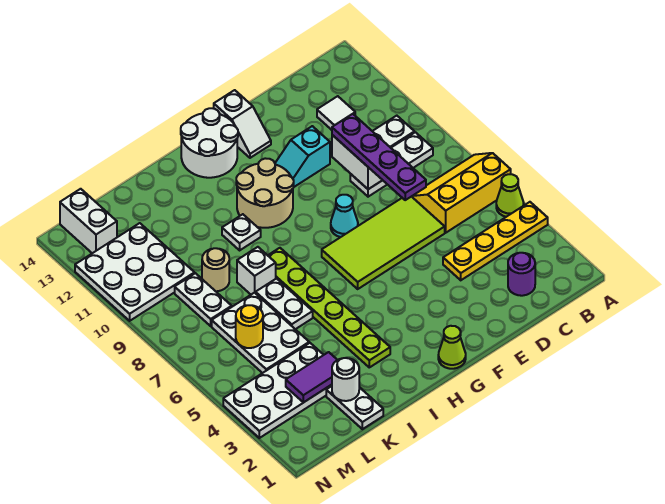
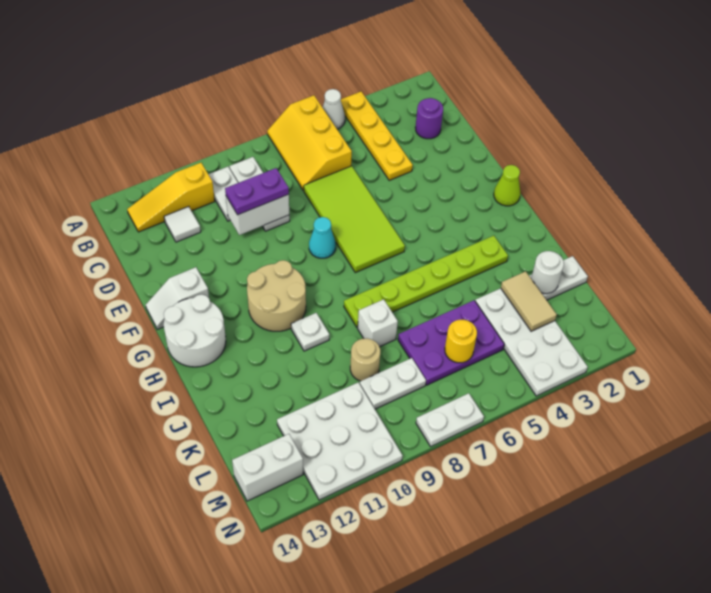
lime 1x1 cone [496,174,524,217] -> white 1x1 cone [322,89,345,129]
none -> yellow 1x3 slope [127,163,215,232]
purple 1x4 plate [332,114,426,200] -> purple 1x2 plate [225,168,289,215]
cyan 1x2 slope [275,126,330,188] -> none
white 1x2 slope [214,90,271,158] -> white 1x2 slope turned to [146,267,209,329]
white 1x2 plate [256,279,313,329] -> white 1x2 plate moved to [416,393,484,446]
purple 1x2 tile [286,352,337,403] -> tan 1x2 tile [501,271,557,331]
white 2x3 plate [212,292,309,373] -> purple 2x3 plate [398,300,504,385]

